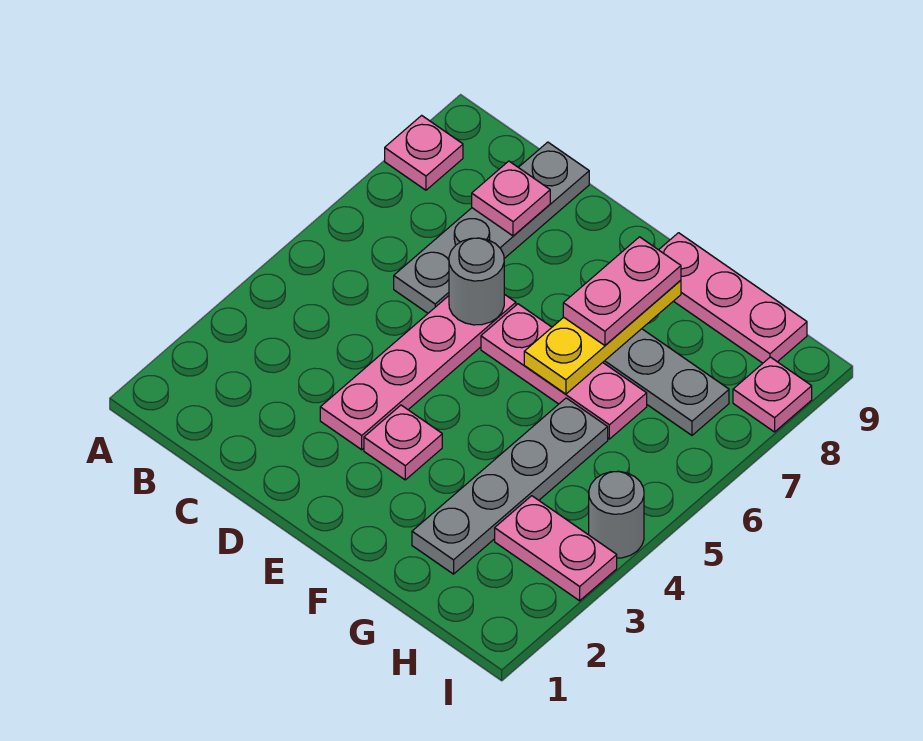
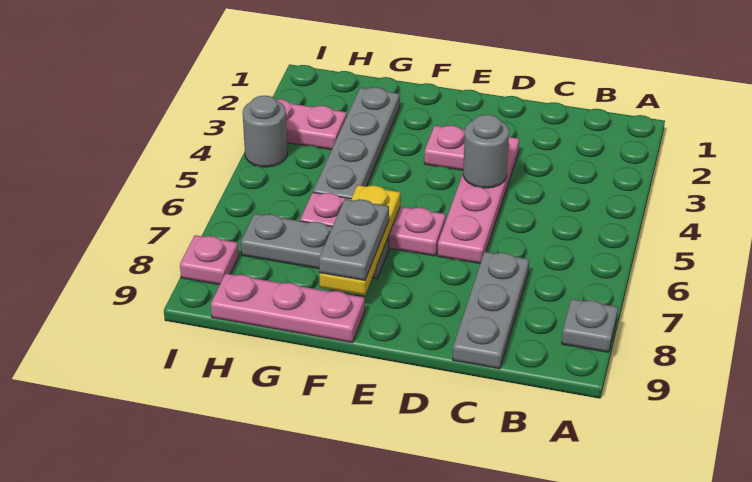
pink 1x1 plate [385,115,463,190] -> grey 1x1 plate [562,299,618,352]
grey 1x4 plate [394,142,589,313] -> grey 1x3 plate [453,252,529,369]
pink 1x1 plate [472,161,550,236] -> none
grey 1x1 round brick [449,238,504,325] -> grey 1x1 round brick moved to [463,115,509,188]
pink 1x2 plate [563,237,681,345] -> grey 1x2 plate [319,199,389,280]

